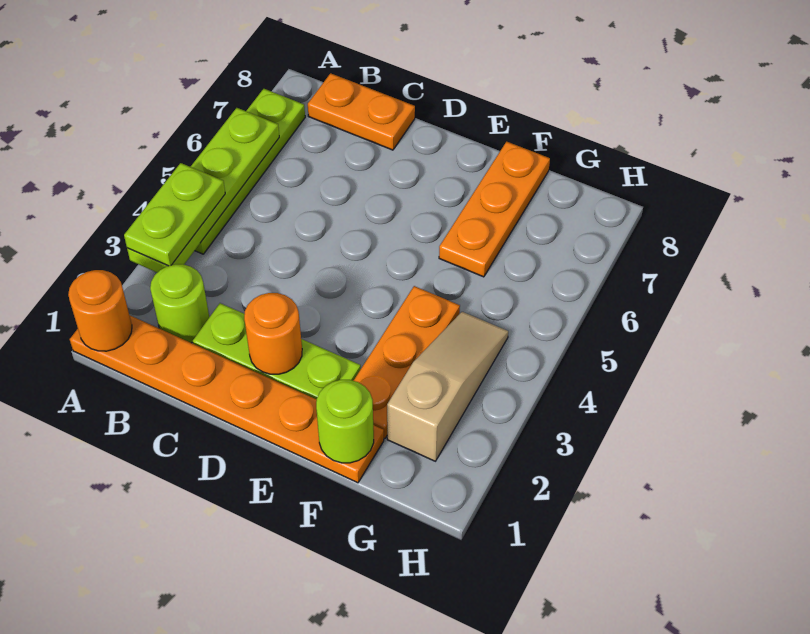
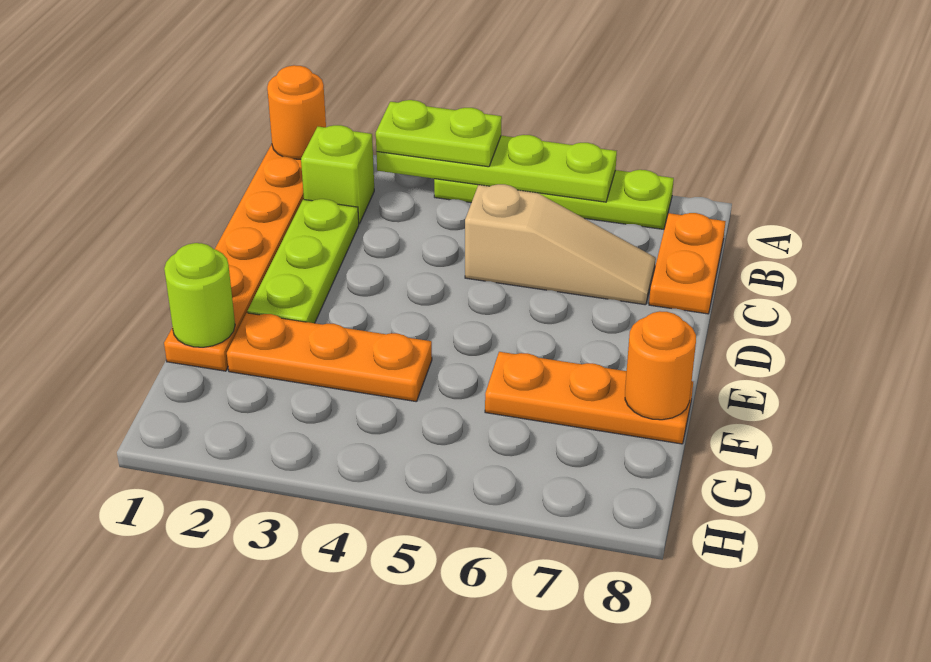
lime 1x1 round brick [150,264,209,343] -> lime 1x1 brick [301,125,374,224]
orange 1x1 round brick [244,293,302,374] -> orange 1x1 round brick moved to [625,311,696,420]
tan 1x3 slope [387,312,508,461] -> tan 1x3 slope moved to [465,184,656,305]

